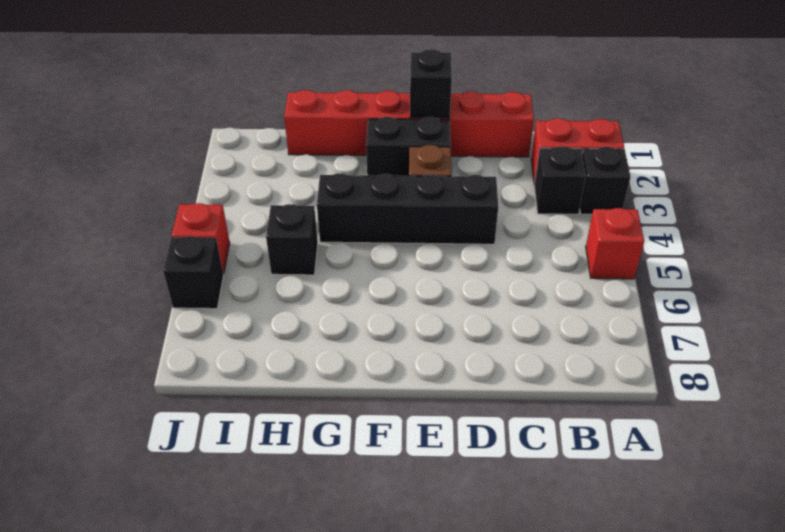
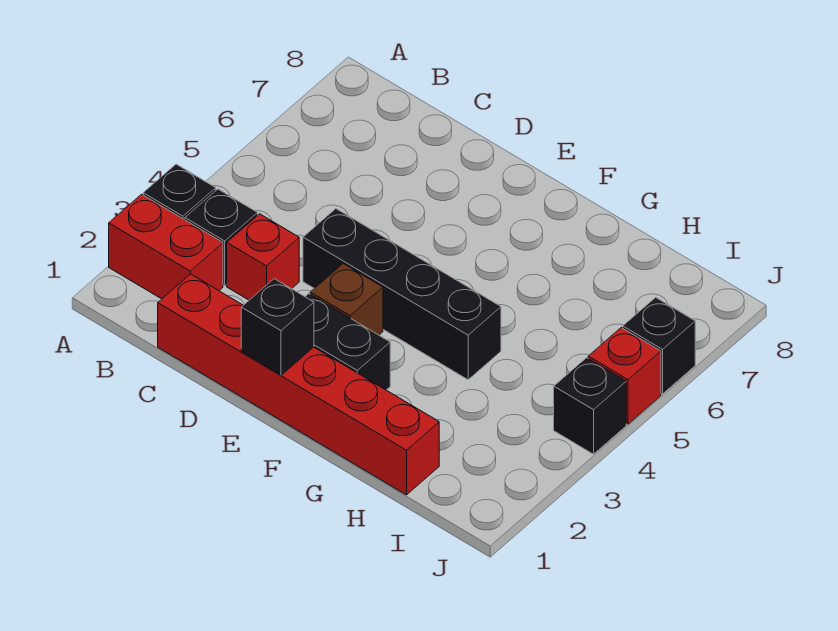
red 1x1 brick [586,208,644,279] -> red 1x1 brick moved to [227,214,299,300]
black 1x1 brick [266,204,318,275] -> black 1x1 brick moved to [554,358,626,454]

